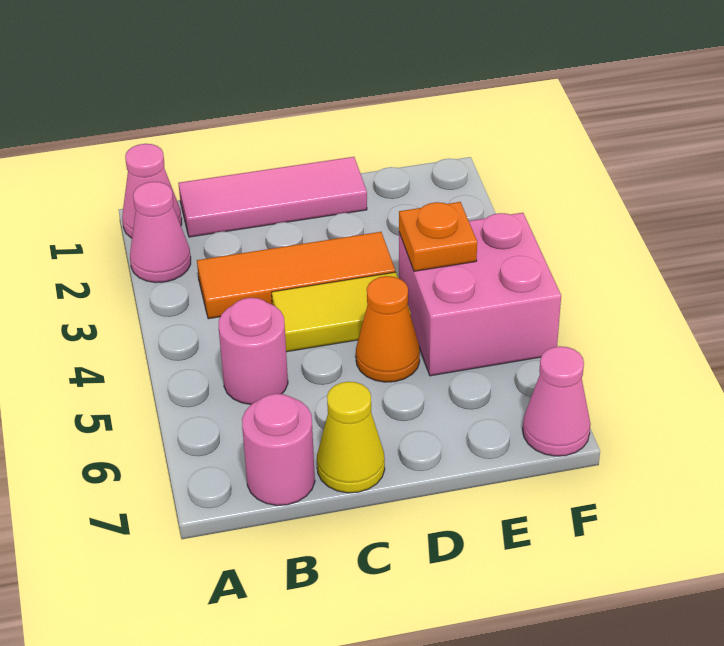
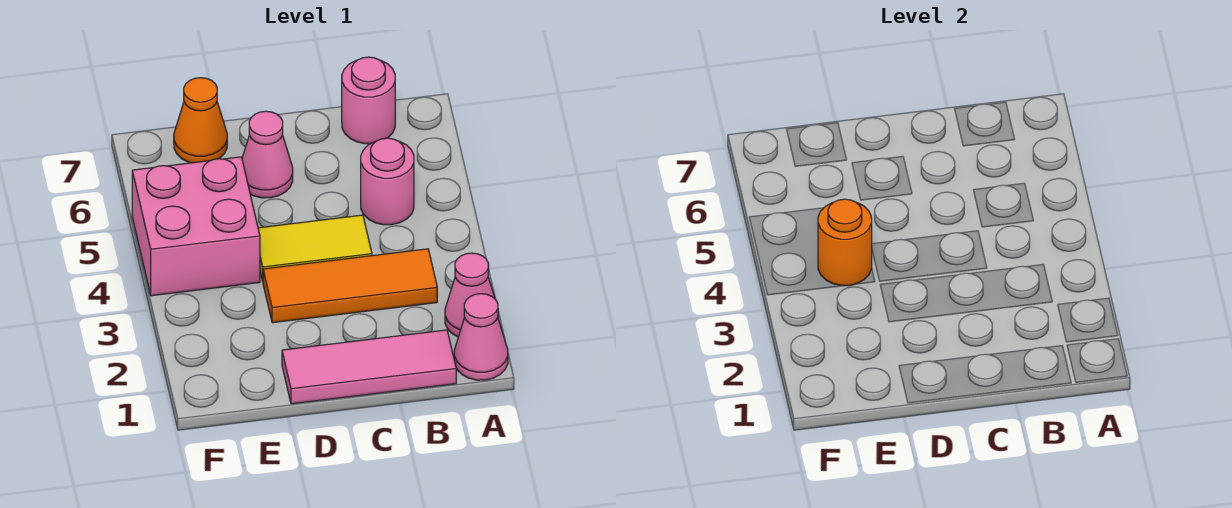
yellow 1x1 cone [317,382,385,493] -> none
orange 1x1 cone [356,276,420,382] -> orange 1x1 cone moved to [174,78,227,163]
orange 1x1 plate [399,202,477,271] -> orange 1x1 round brick [818,199,872,286]
pink 1x1 cone [523,346,590,456] -> pink 1x1 cone moved to [242,111,293,198]

